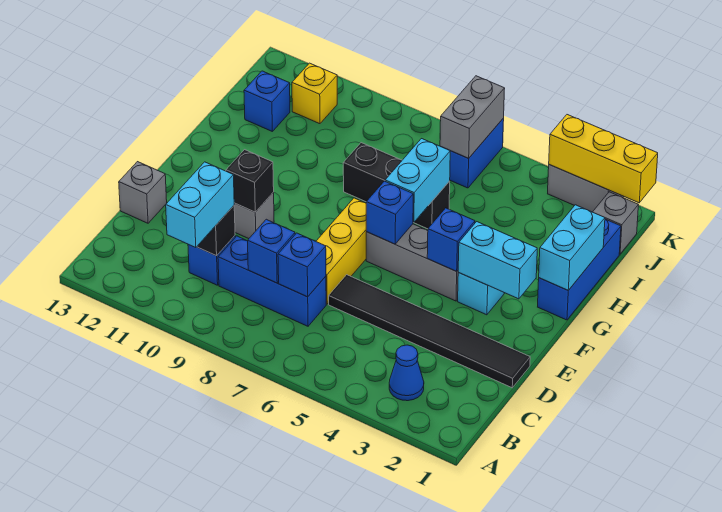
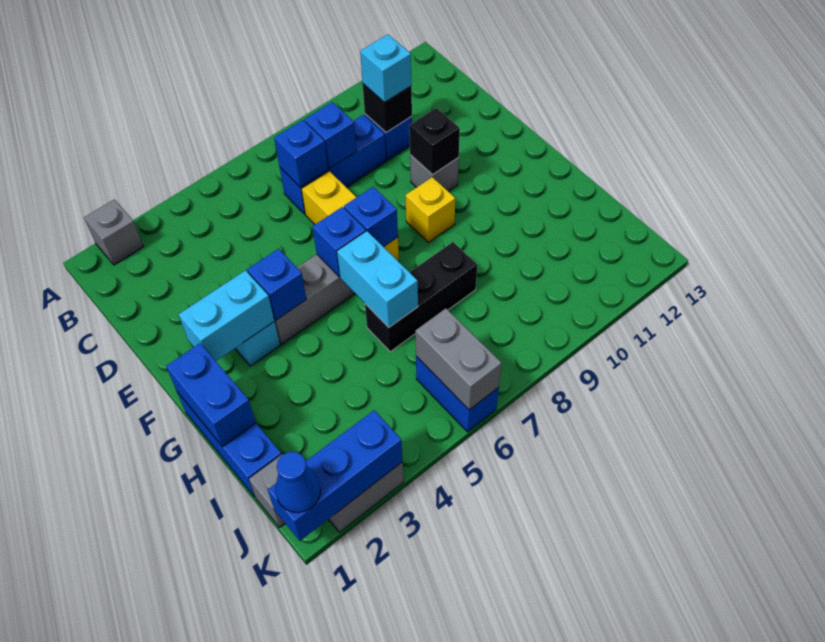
blue 1x1 cone [389,345,424,401] -> blue 1x1 cone moved to [275,452,321,513]
cyan 1x2 brick [166,162,234,248] -> cyan 1x1 brick [360,34,411,103]
black 1x6 tile [329,275,530,388] -> none
grey 1x1 brick [119,162,167,223] -> grey 1x1 brick moved to [84,199,143,265]
cyan 1x2 brick [539,205,605,290] -> blue 1x2 brick [166,343,256,447]
blue 1x1 brick [244,71,290,131] -> blue 1x1 brick moved to [344,187,398,247]
yellow 1x1 brick [292,63,337,124] -> yellow 1x1 brick moved to [405,177,455,242]
yellow 1x3 brick [549,115,658,203] -> blue 1x3 brick [268,410,403,541]

